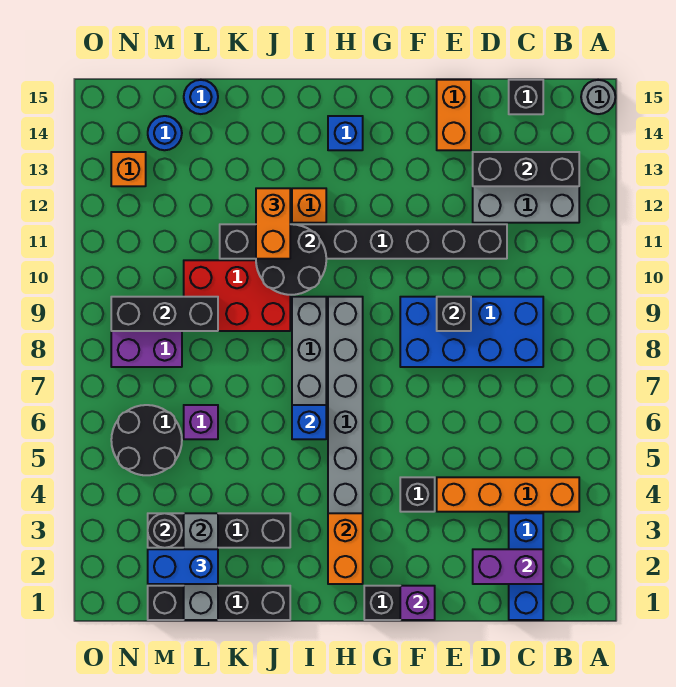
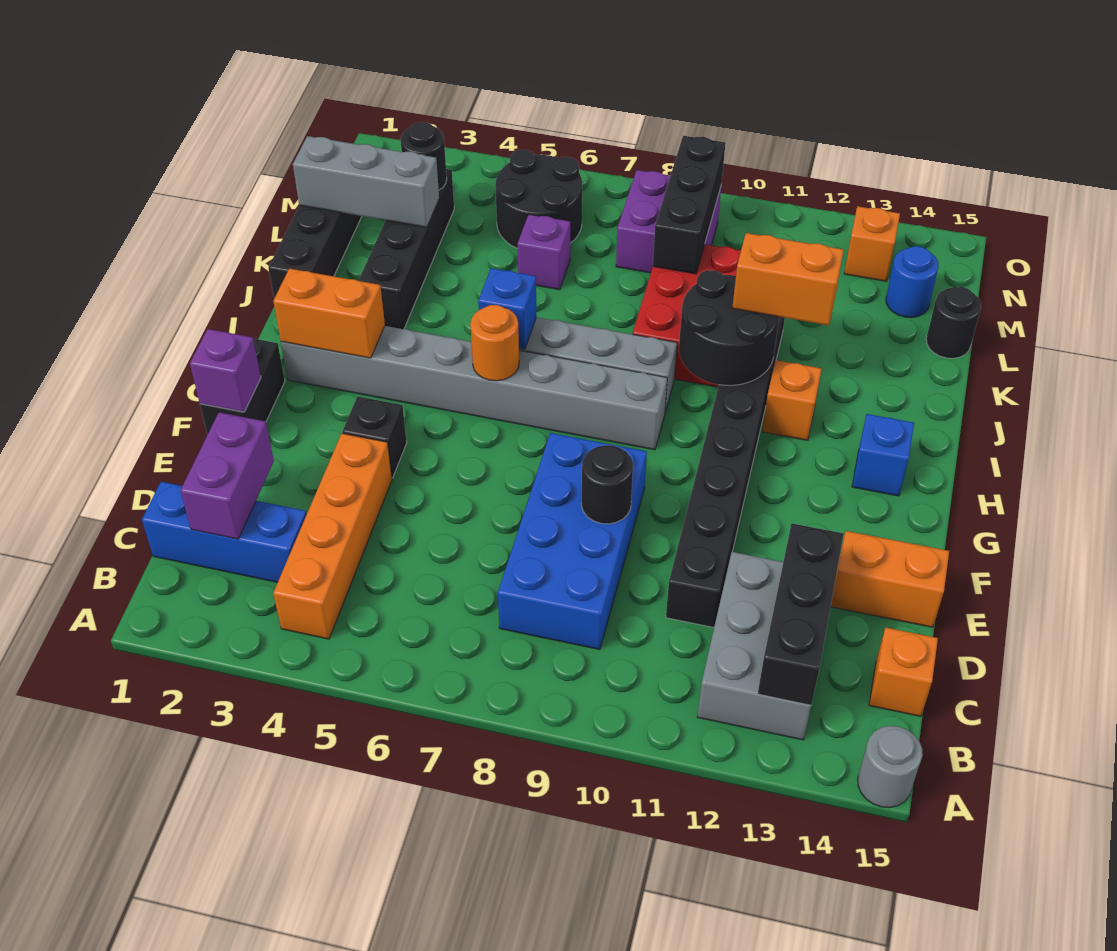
black 1x1 brick [509,80,543,114] -> orange 1x1 brick [869,627,938,716]
black 1x1 brick [437,297,471,331] -> black 1x1 round brick [581,445,633,524]
none -> orange 1x1 round brick [470,305,519,381]
blue 1x2 brick [148,549,218,584] -> none
blue 1x1 round brick [184,80,218,114] -> black 1x1 round brick [926,287,981,358]

